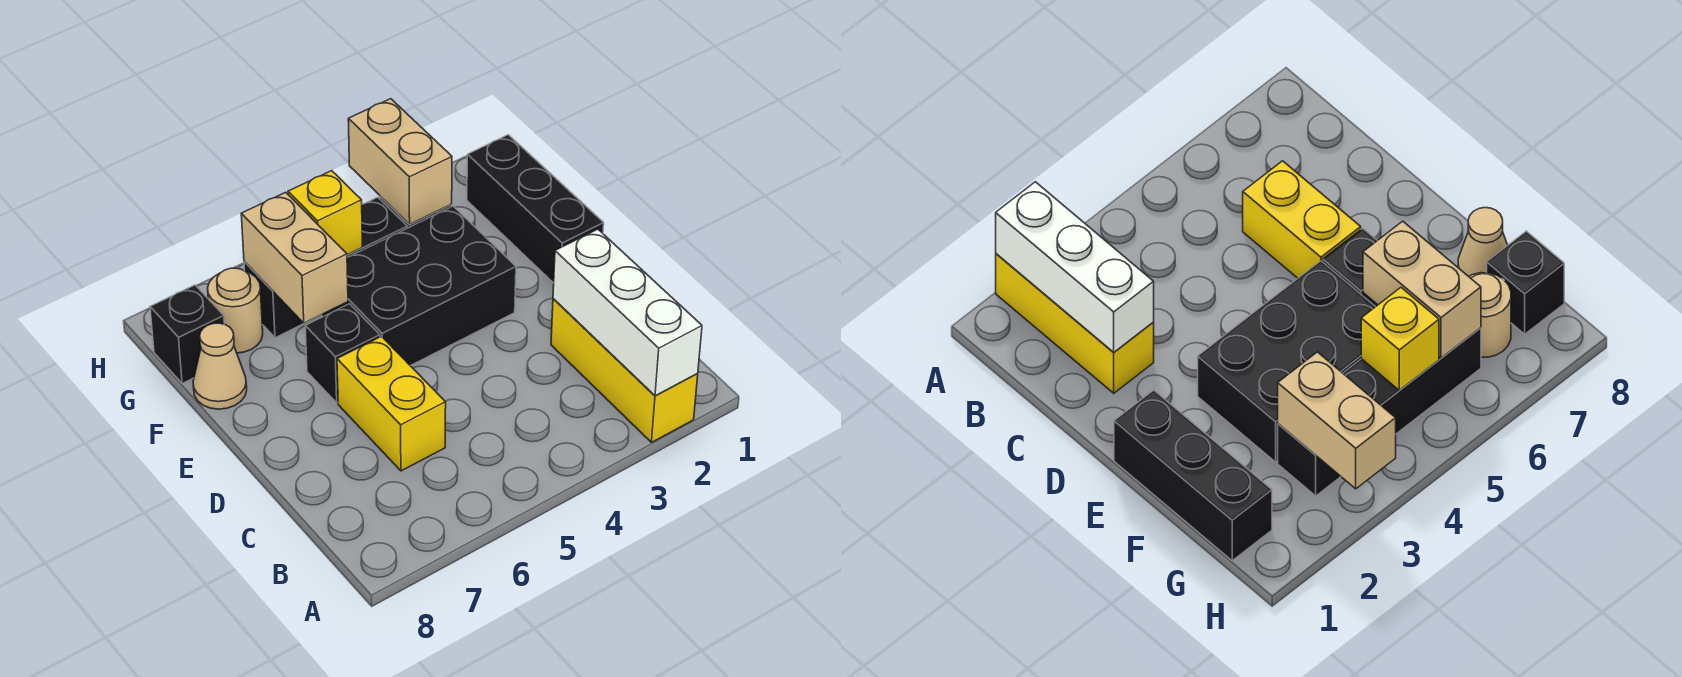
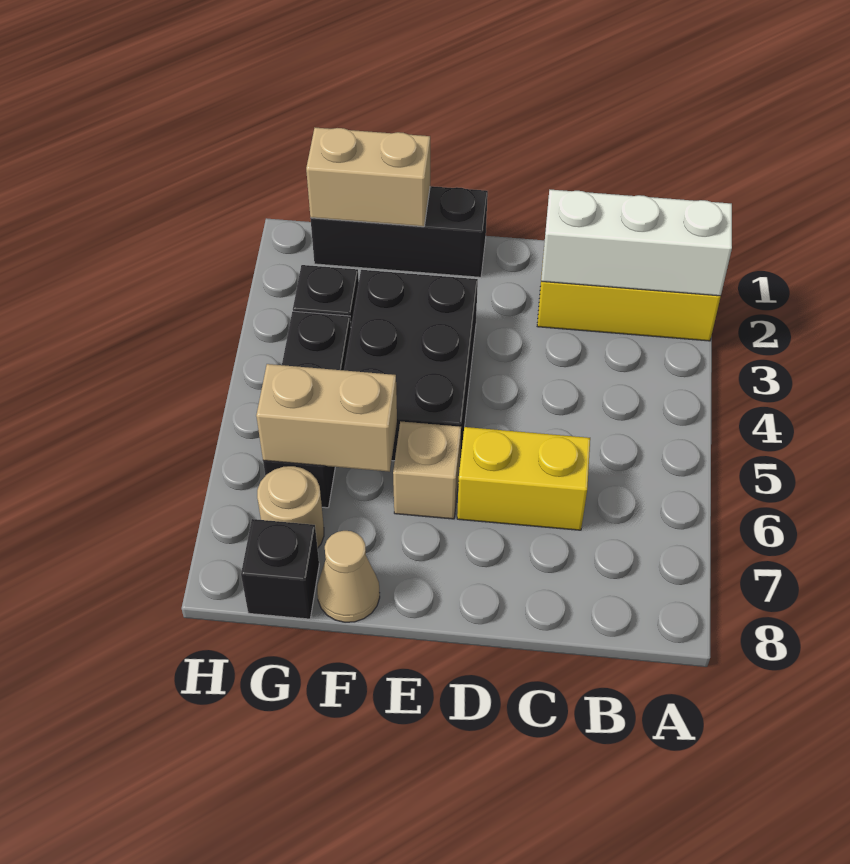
black 1x1 brick [305,304,380,403] -> tan 1x1 brick [393,421,461,519]
tan 1x2 brick [348,99,452,224] -> tan 1x2 brick moved to [306,128,430,227]
yellow 1x1 brick [288,171,362,255] -> none

